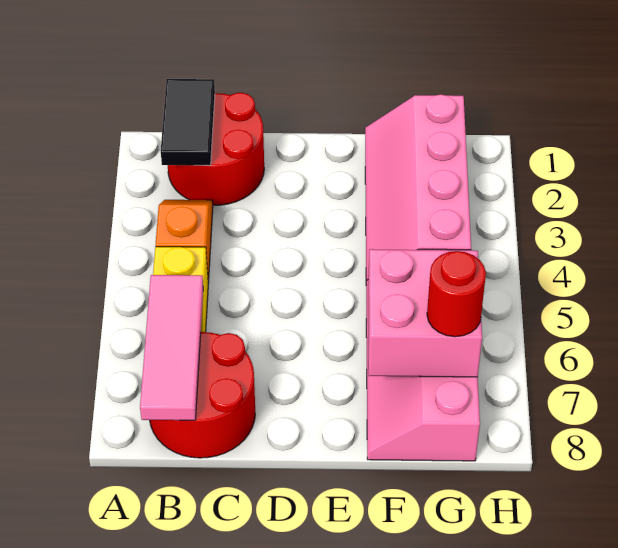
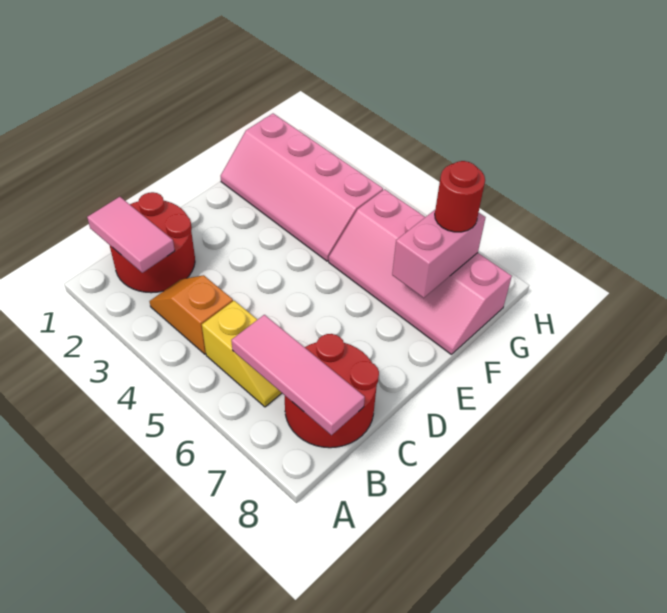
black 1x2 tile [161,79,215,165] -> pink 1x2 tile [87,197,175,273]
pink 2x2 brick [368,249,482,377] -> pink 1x2 brick [392,210,486,298]

